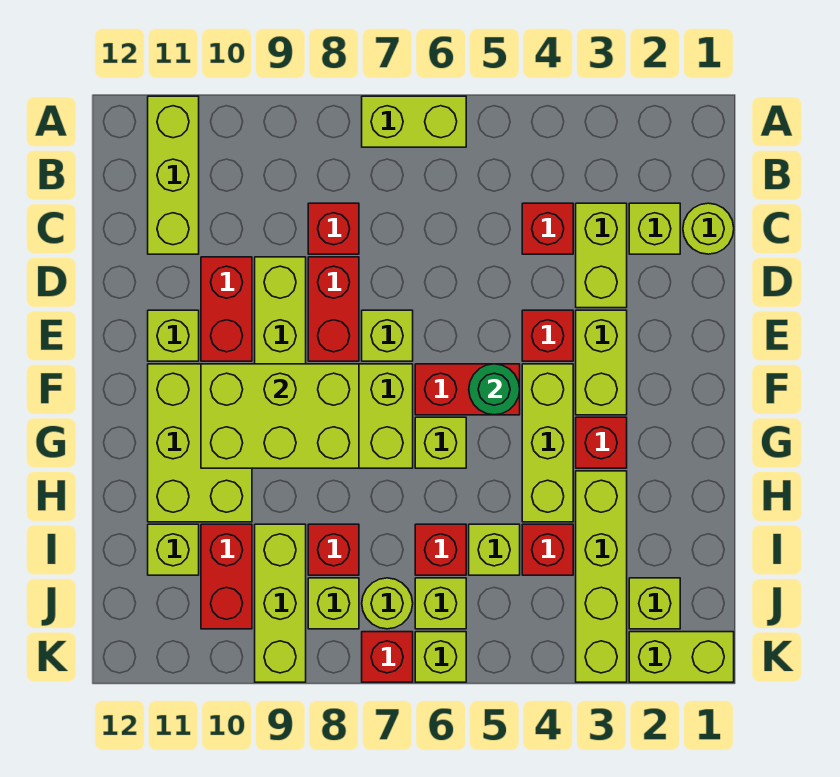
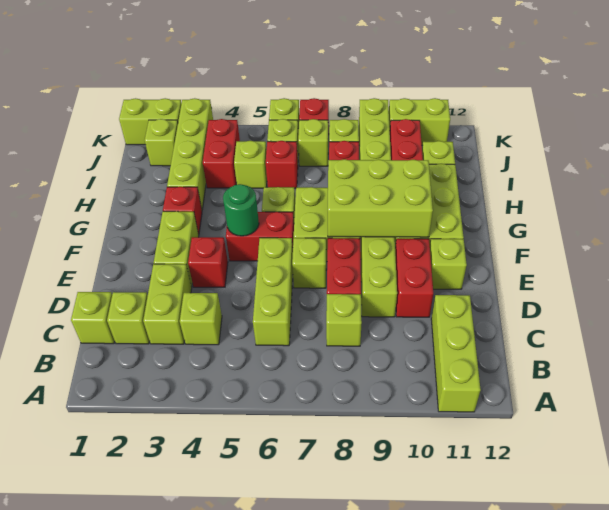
lime 1x2 brick [362,96,466,147] -> lime 1x2 brick moved to [389,98,450,145]
lime 1x1 round brick [683,203,734,254] -> lime 1x1 brick [71,292,115,344]
red 1x1 brick [522,203,573,254] -> lime 1x1 brick [180,293,222,345]
red 1x1 brick [308,203,359,254] -> lime 1x1 brick [326,294,362,346]
lime 1x3 brick [522,364,573,522] -> lime 1x3 brick moved to [253,238,293,346]
red 1x1 brick [522,524,573,575] -> red 1x2 brick [203,119,240,188]
lime 1x1 round brick [362,578,413,629] -> lime 1x1 brick [298,119,328,166]

